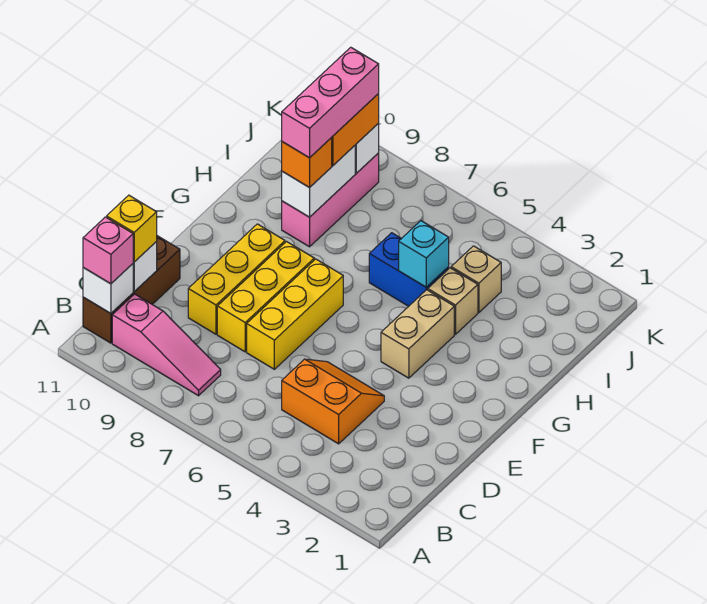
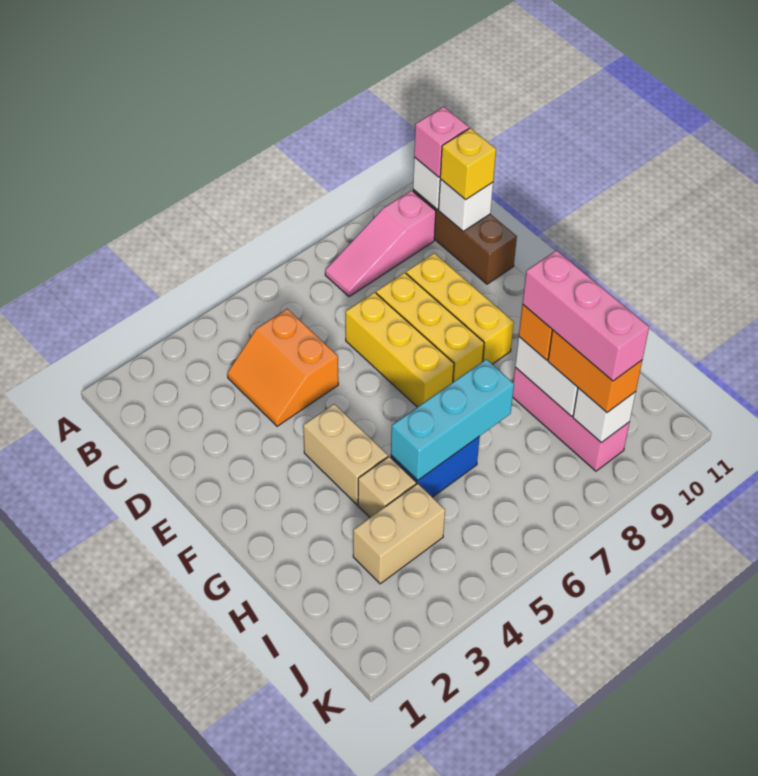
orange 2x2 slope [282,359,384,444] -> orange 2x2 slope turned to [227,309,338,426]
cyan 1x1 brick [399,221,449,287] -> cyan 1x3 brick [391,359,514,481]
tan 1x1 brick [451,246,501,312] -> tan 1x2 brick [353,483,445,584]

